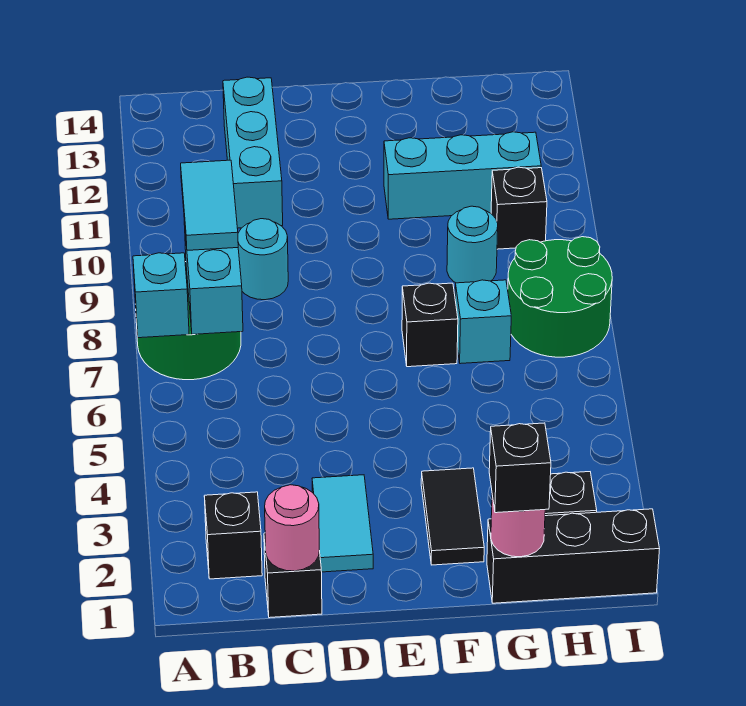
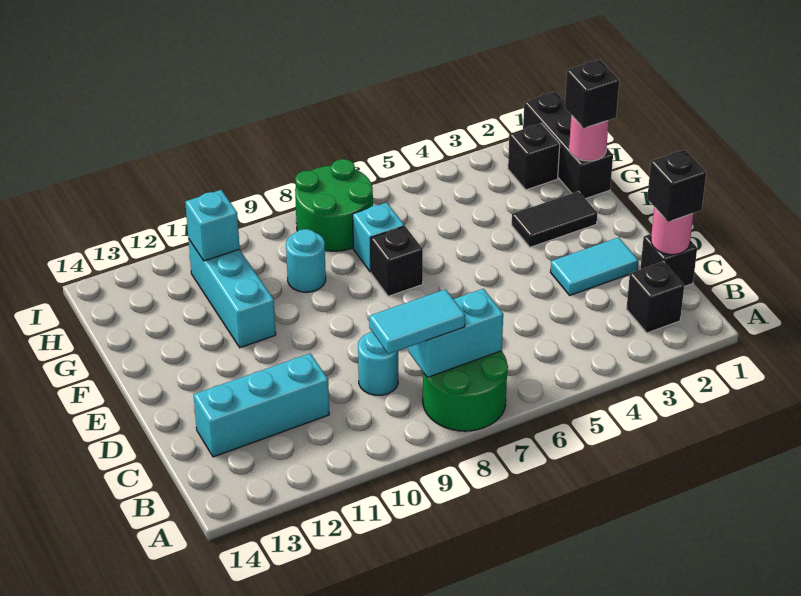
cyan 1x1 brick [133,253,189,338] -> cyan 1x1 brick moved to [185,190,240,261]
black 1x1 brick [491,167,547,249] -> black 1x1 brick moved to [647,150,706,222]

